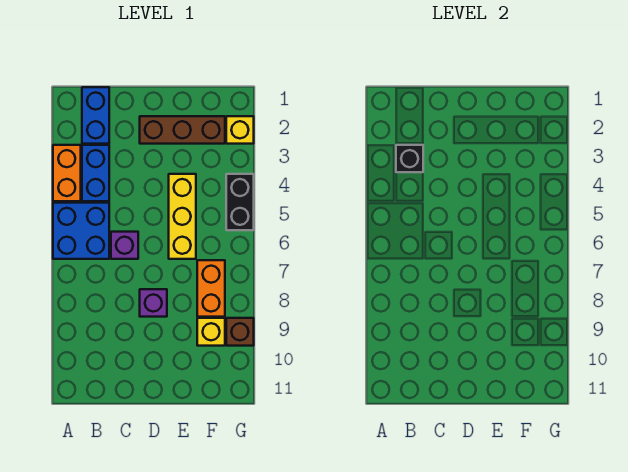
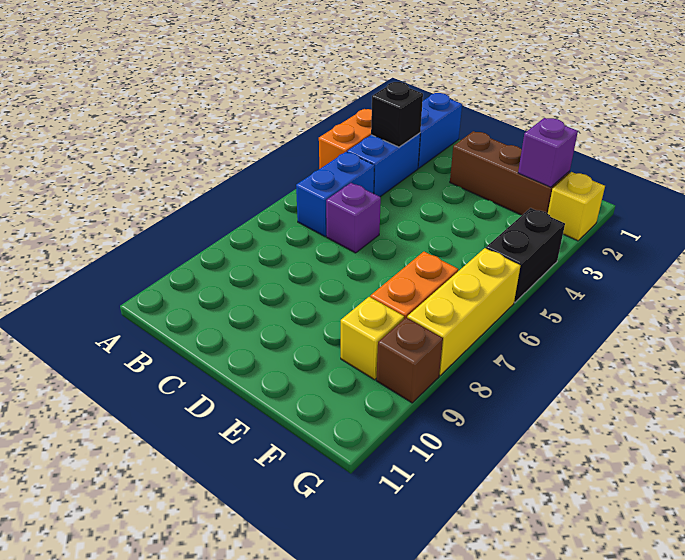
blue 2x2 brick [53,203,109,259] -> blue 1x2 brick [296,152,374,237]
purple 1x1 brick [140,289,167,317] -> purple 1x1 brick moved to [518,118,578,187]
yellow 1x3 brick [169,174,196,259] -> yellow 1x3 brick moved to [407,248,520,375]

